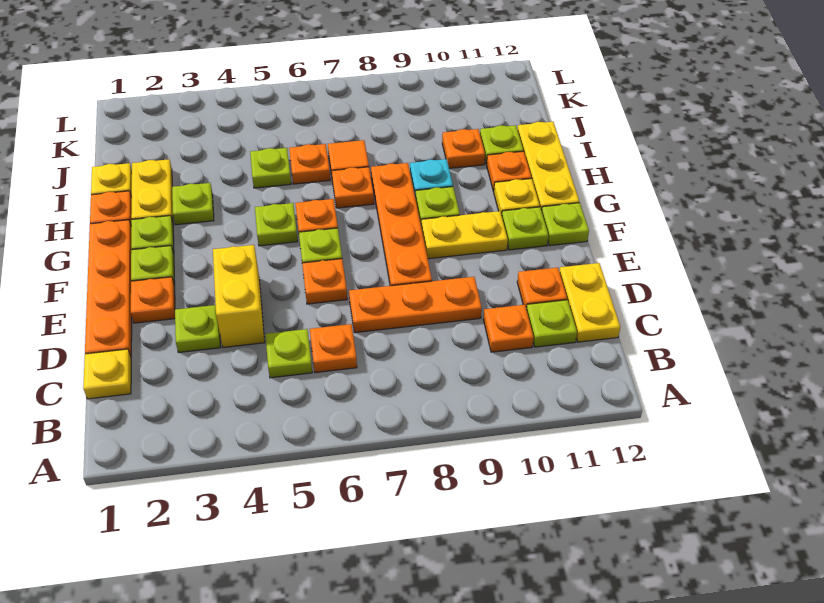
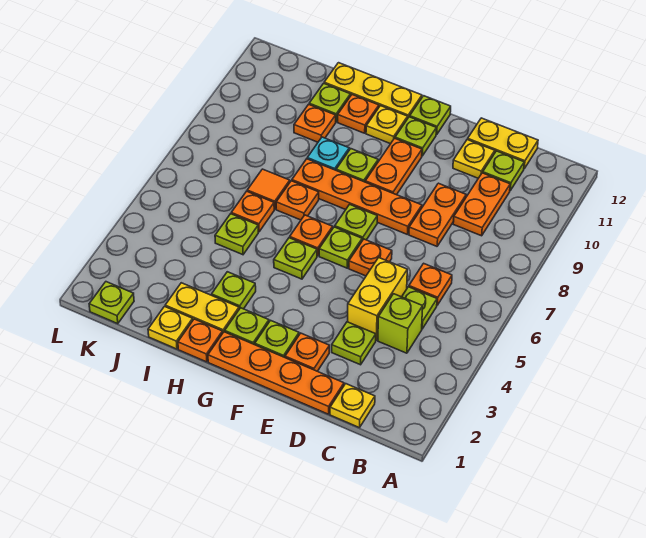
none -> lime 1x1 brick [378,294,423,353]
orange 1x1 plate [483,305,534,352] -> orange 1x2 plate [453,173,510,236]
yellow 1x2 brick [213,245,265,347] -> yellow 1x2 brick turned to [348,258,407,340]
orange 1x3 plate [349,277,482,333] -> orange 1x2 plate [409,183,466,246]
orange 1x1 plate [517,267,567,309] -> yellow 1x1 plate [453,139,495,178]
none -> lime 1x1 plate [335,204,377,241]
yellow 1x2 plate [422,211,508,259] -> orange 1x2 plate [365,138,422,195]
none -> lime 1x1 plate [89,282,134,324]

